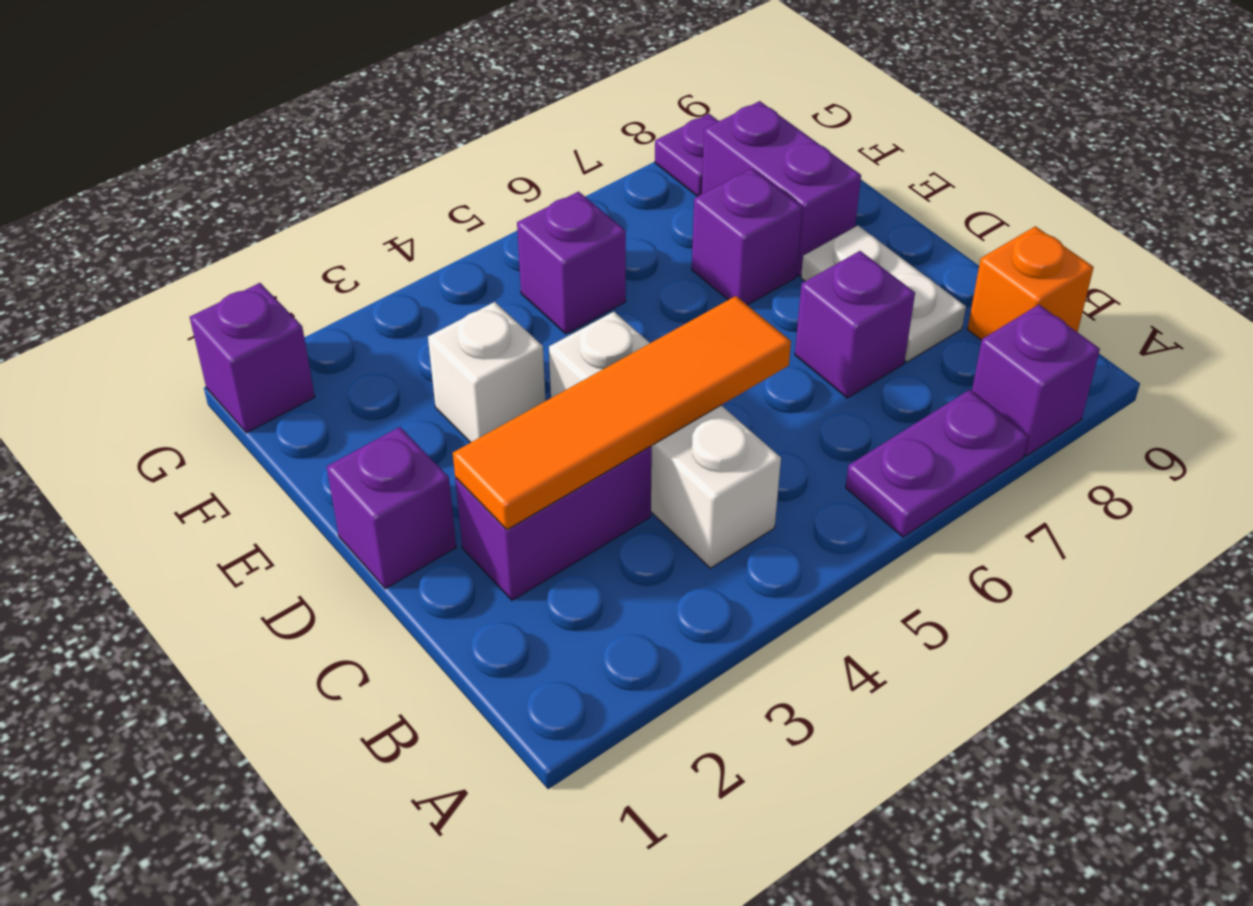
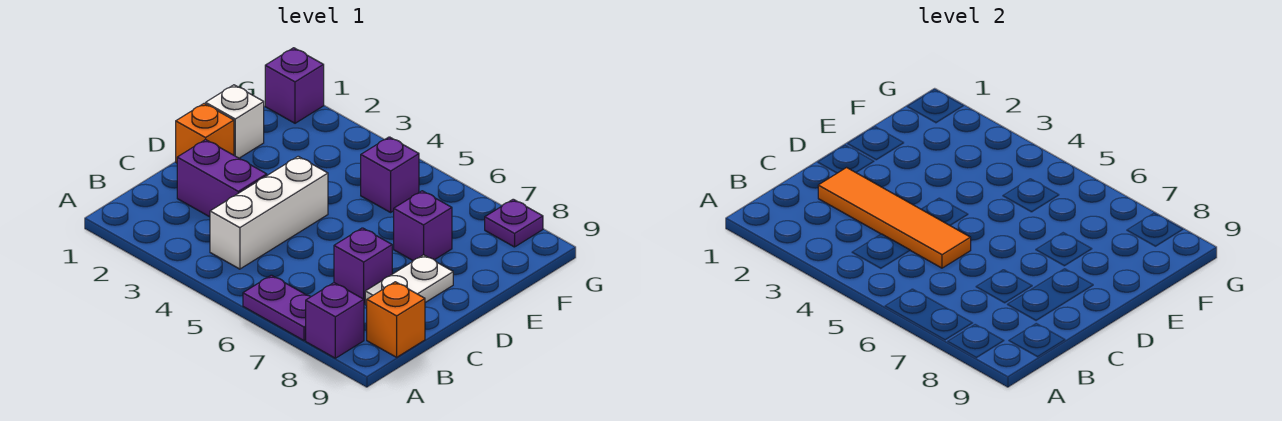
purple 1x1 brick [327,427,456,589] -> orange 1x1 brick [176,103,234,163]
white 1x1 brick [428,302,545,443] -> white 1x1 brick moved to [206,85,264,158]
purple 1x2 brick [702,101,861,276] -> none

